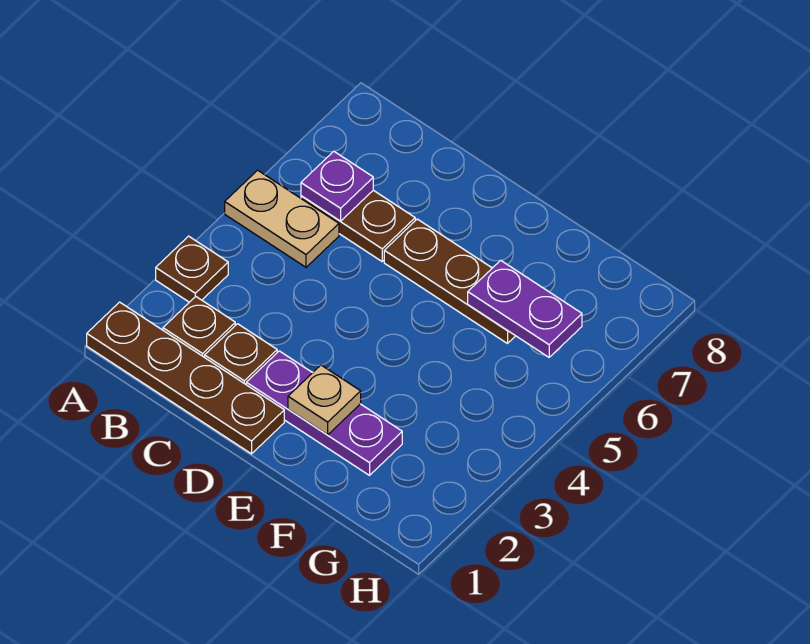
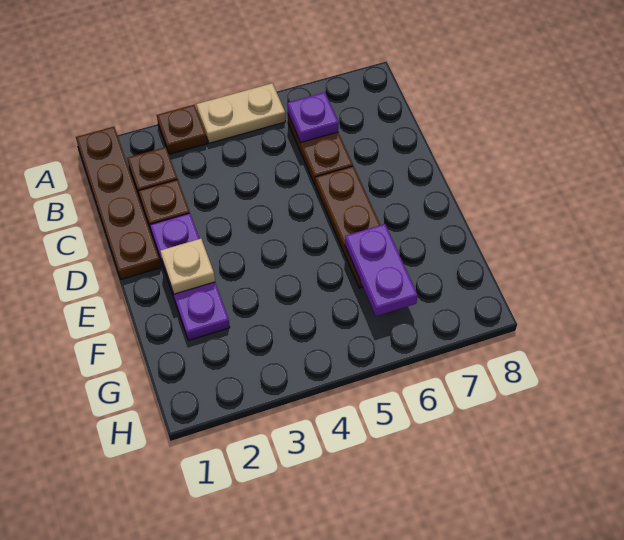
tan 1x2 plate [225,170,339,267] -> tan 1x2 plate turned to [196,83,285,143]

